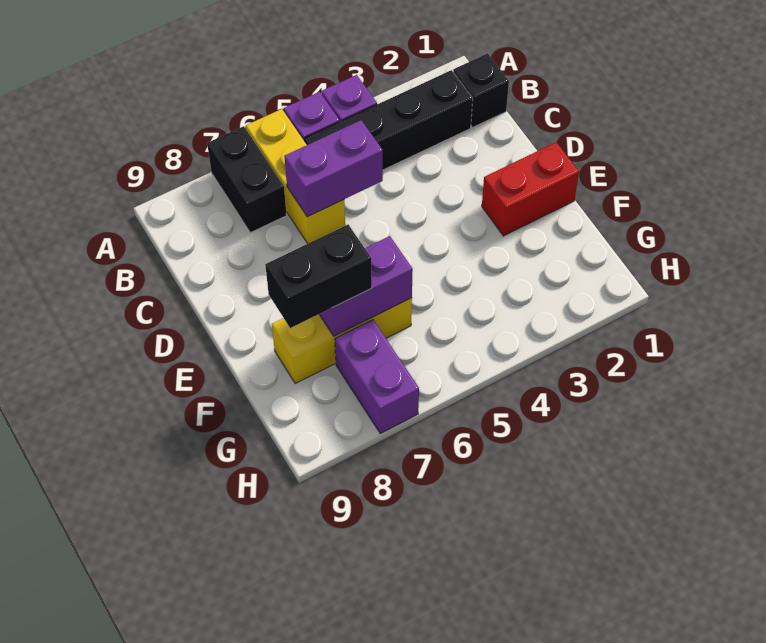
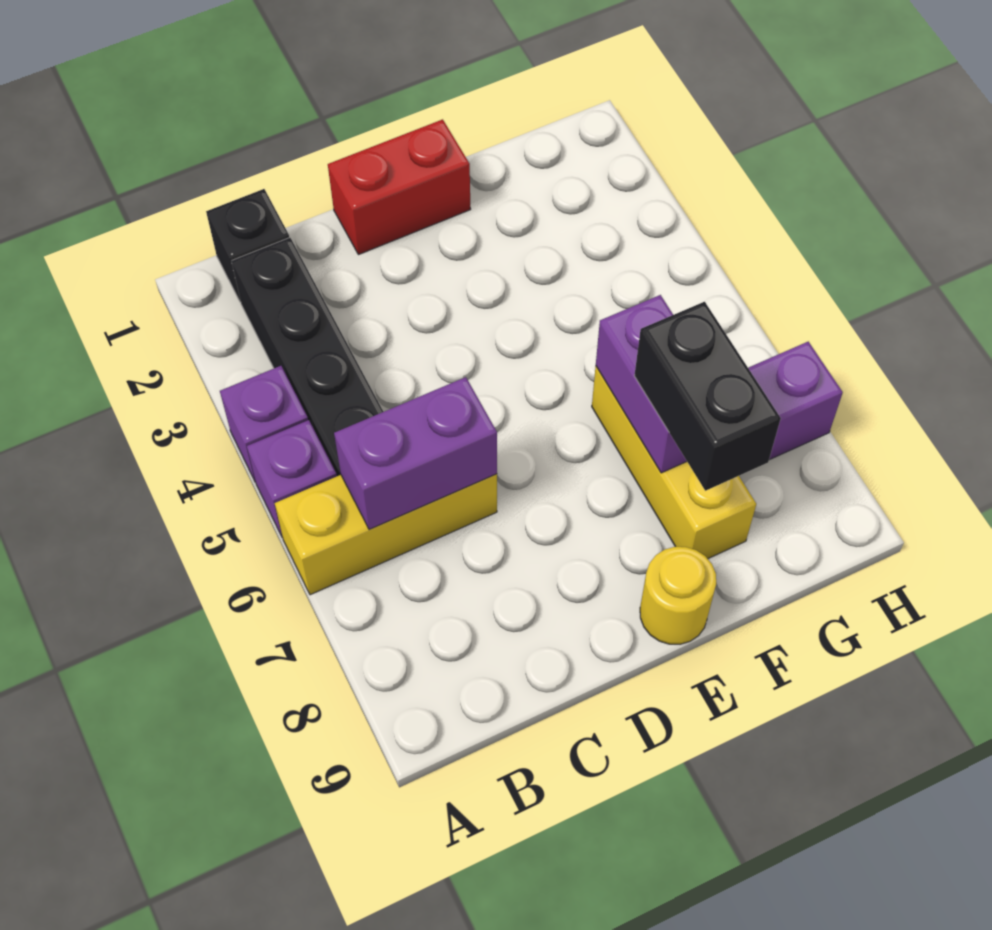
black 1x2 brick [207,126,287,233] -> none
purple 1x2 brick [284,120,383,217] -> purple 1x2 brick turned to [334,377,497,530]
red 1x2 brick [482,142,579,236] -> red 1x2 brick turned to [328,119,471,255]
none -> yellow 1x1 round brick [640,547,716,644]

